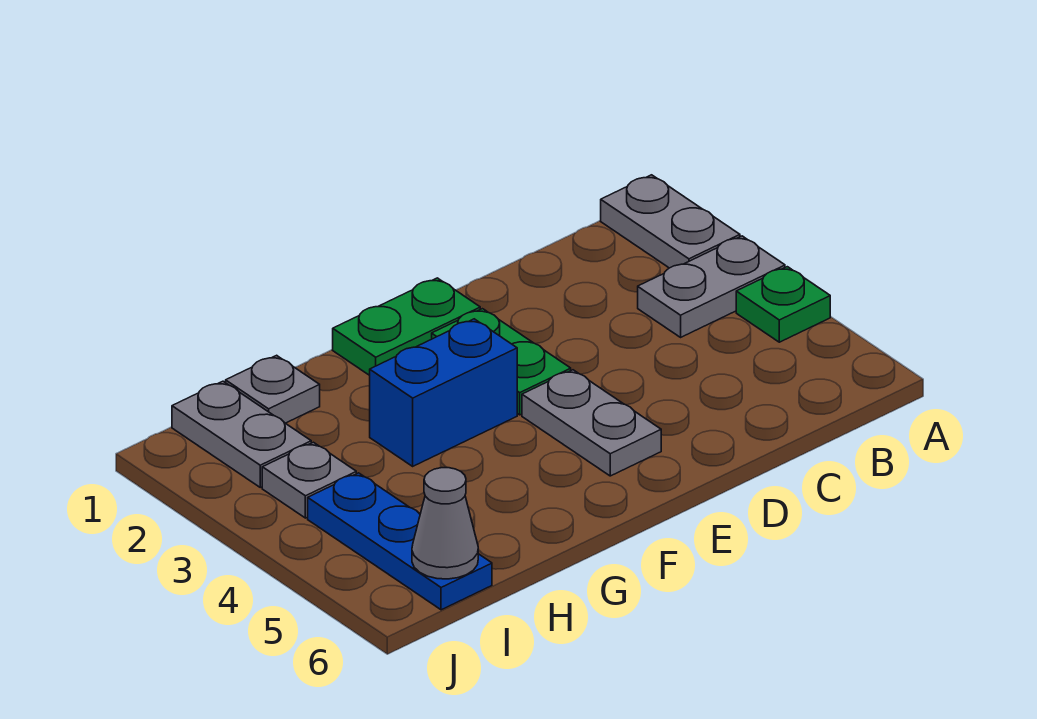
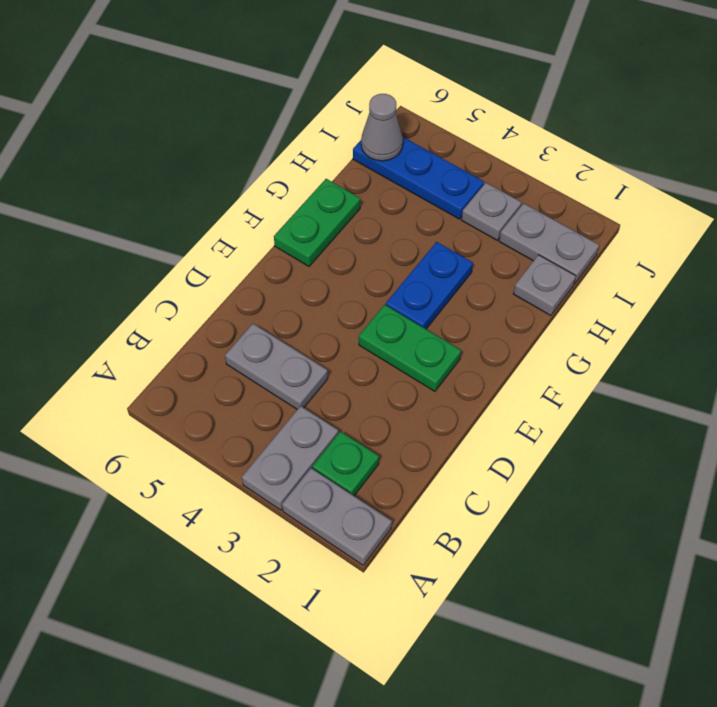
green 1x1 plate [736,267,830,342] -> green 1x1 plate moved to [312,431,379,496]
green 1x2 plate [333,278,480,375] -> green 1x2 plate moved to [274,179,360,266]
grey 1x2 plate [522,370,661,476] -> grey 1x2 plate moved to [225,324,328,409]
blue 1x2 brick [370,319,517,466] -> blue 1x2 plate [386,242,473,329]

